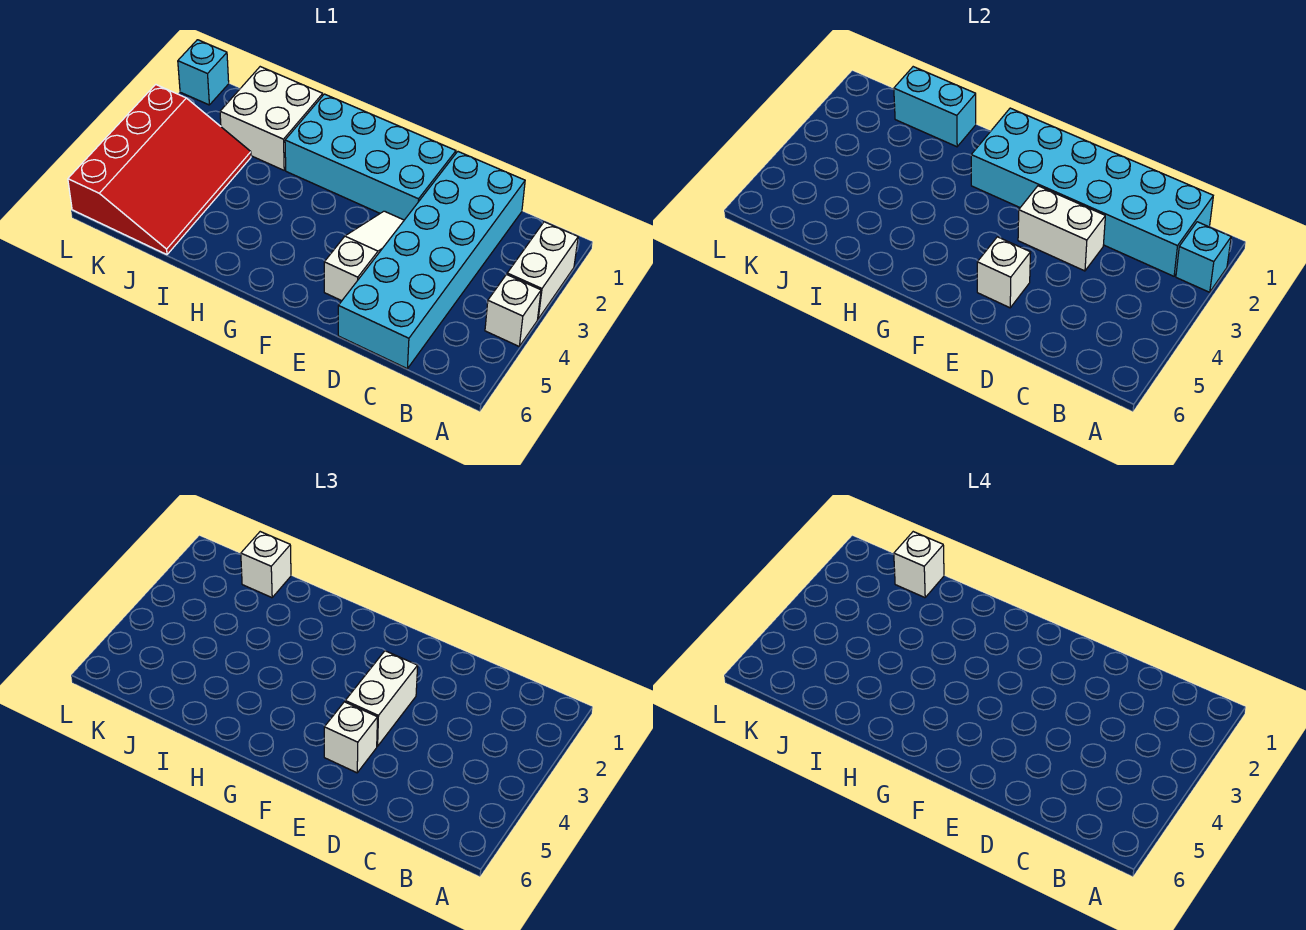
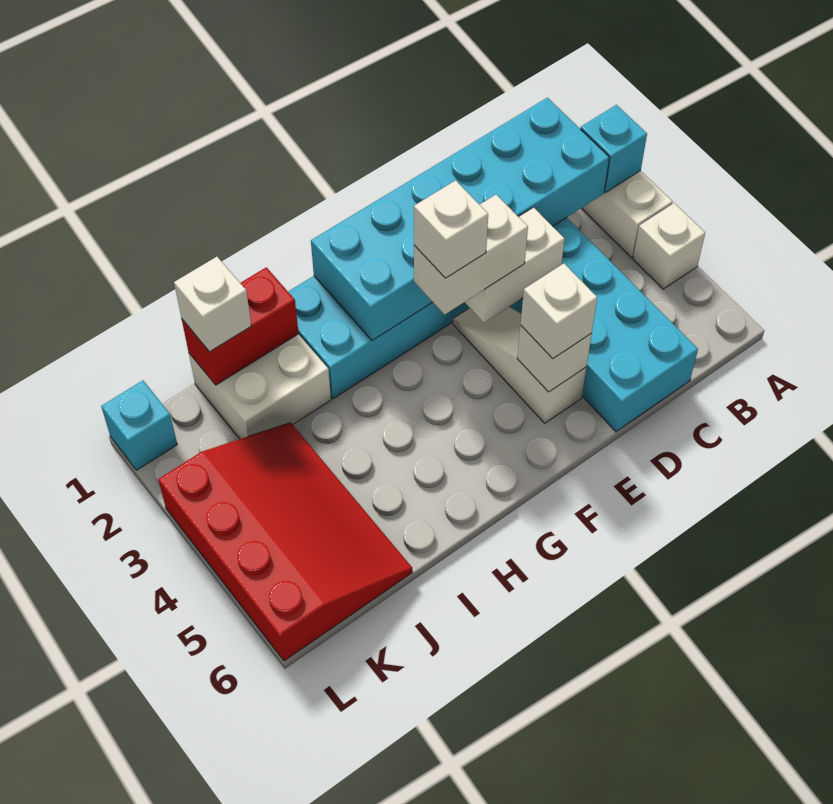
white 1x2 brick [345,651,418,746] -> white 1x2 brick turned to [414,195,528,314]
cyan 1x2 brick [894,67,976,147] -> red 1x2 brick [182,267,299,385]
white 1x1 brick [894,532,944,598] -> white 1x1 brick moved to [414,180,488,278]

